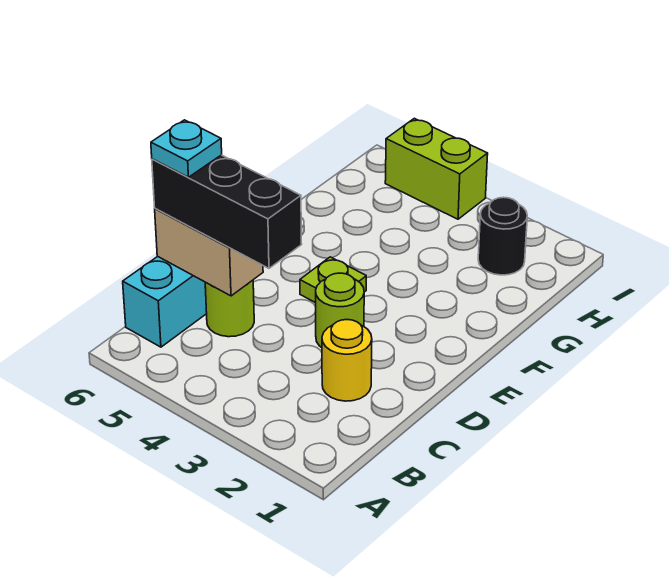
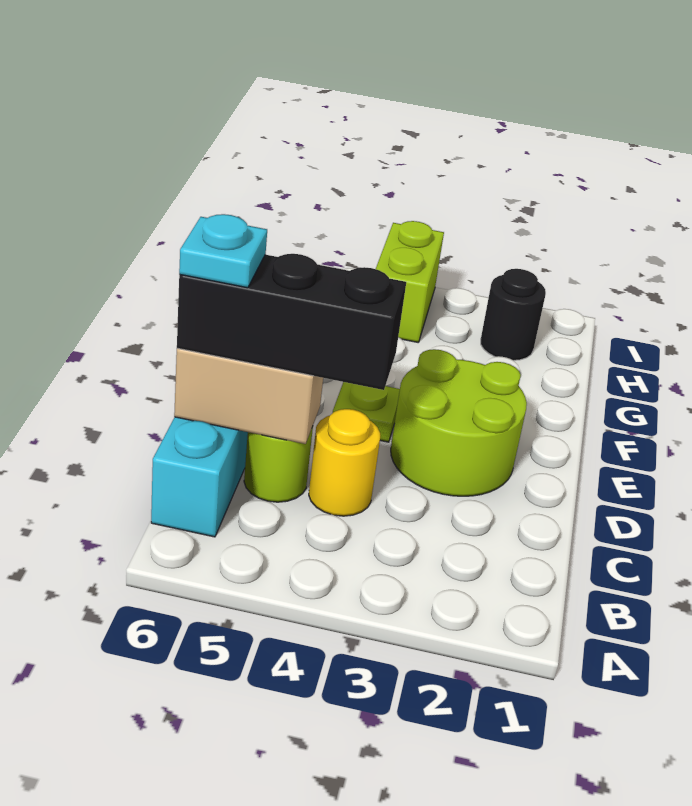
yellow 1x1 round brick [322,320,372,401] -> yellow 1x1 round brick moved to [309,409,380,516]
lime 1x1 round brick [316,273,364,348] -> lime 2x2 round brick [391,349,527,496]
lime 1x2 brick [385,118,488,219] -> lime 1x2 brick turned to [376,221,444,342]

